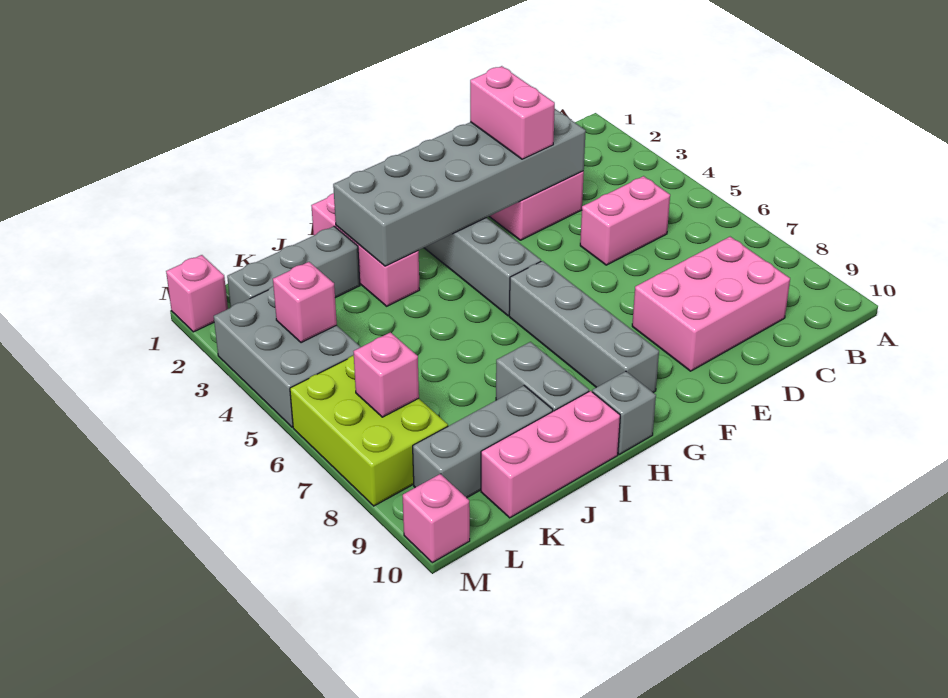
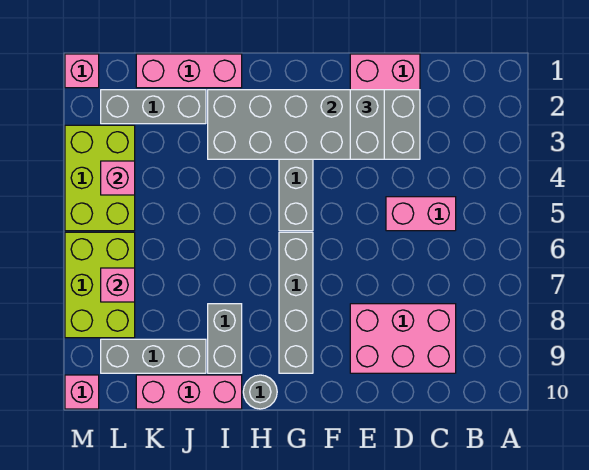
pink 1x2 brick [470,66,555,159] -> grey 1x2 brick [350,90,384,159]
grey 1x1 brick [592,371,656,454] -> grey 1x1 round brick [243,375,277,409]
pink 1x3 brick [311,193,420,306] -> pink 1x3 brick turned to [136,54,242,88]
grey 2x3 brick [214,286,360,427] -> lime 2x3 brick [65,125,135,231]

